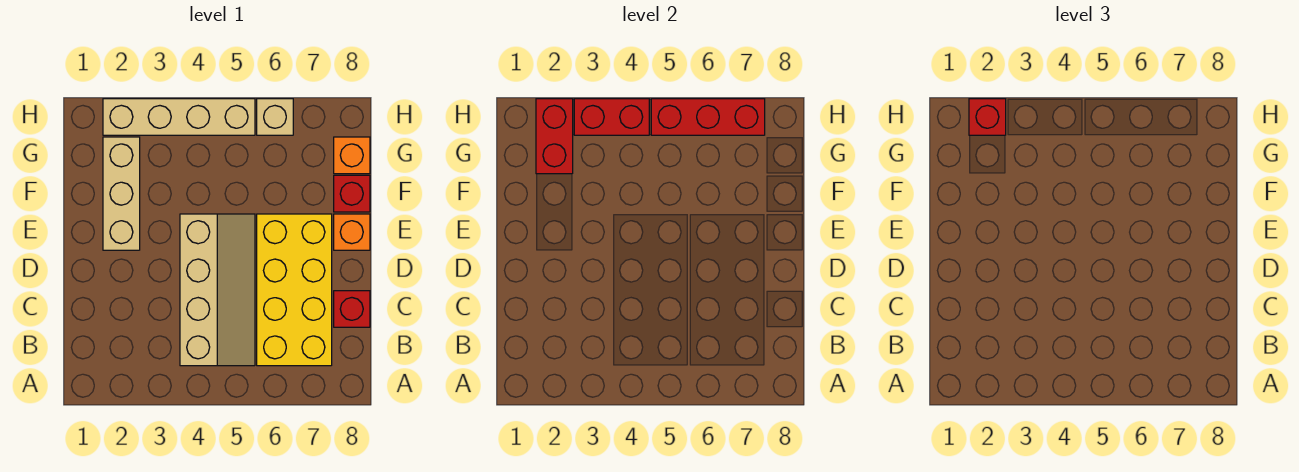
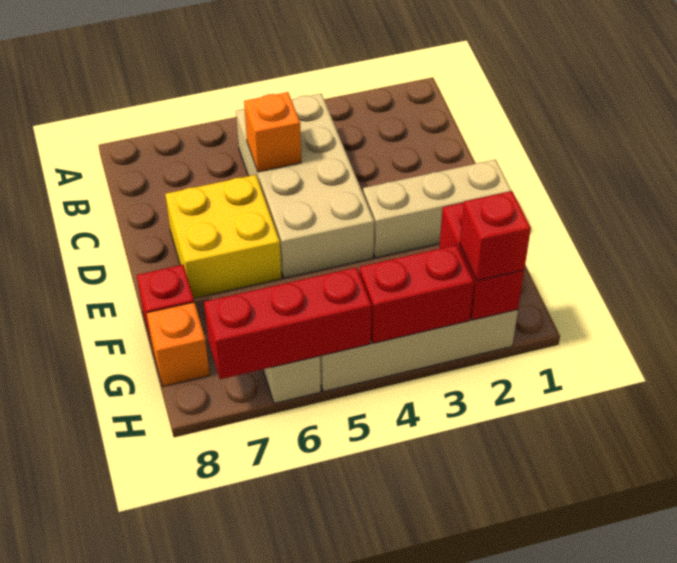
tan 2x4 slope [180,214,255,366] -> tan 2x4 brick [236,94,374,278]
yellow 2x4 brick [257,214,332,366] -> yellow 2x2 brick [165,175,282,299]
red 1x1 brick [334,291,370,327] -> none
tan 1x3 brick [103,137,140,250] -> tan 1x3 brick turned to [363,160,512,258]
orange 1x1 brick [334,214,370,250] -> orange 1x1 brick moved to [244,92,301,172]

